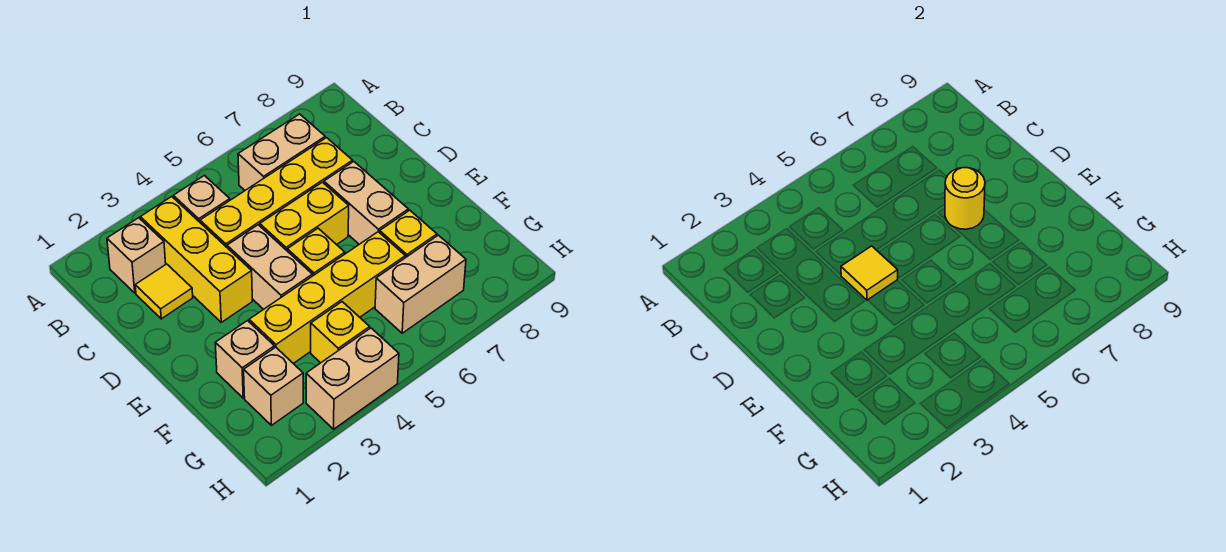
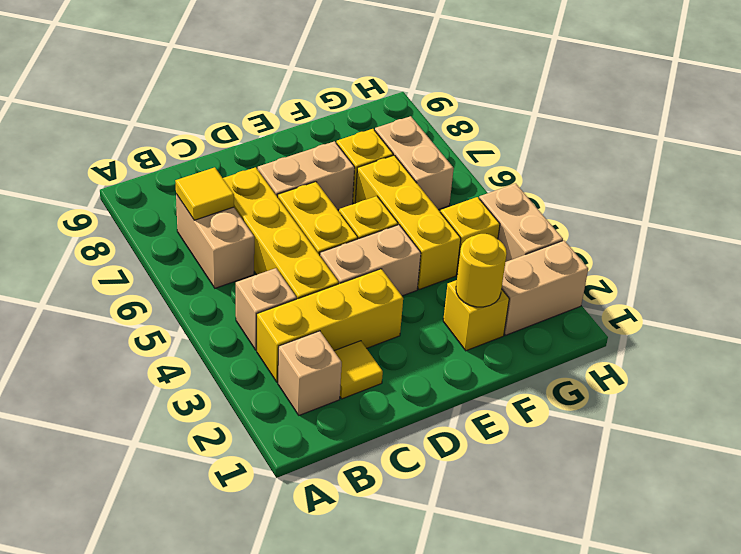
yellow 1x1 tile [841,246,898,300] -> yellow 1x1 tile moved to [175,167,234,220]
yellow 1x1 round brick [945,168,985,229] -> yellow 1x1 round brick moved to [456,234,507,307]
tan 1x1 brick [215,321,274,398] -> yellow 1x1 brick [443,280,509,351]
yellow 1x4 brick [249,232,405,363] -> yellow 1x3 brick [355,155,461,290]
tan 1x1 brick [244,347,303,425] -> tan 1x2 brick [502,241,588,335]

